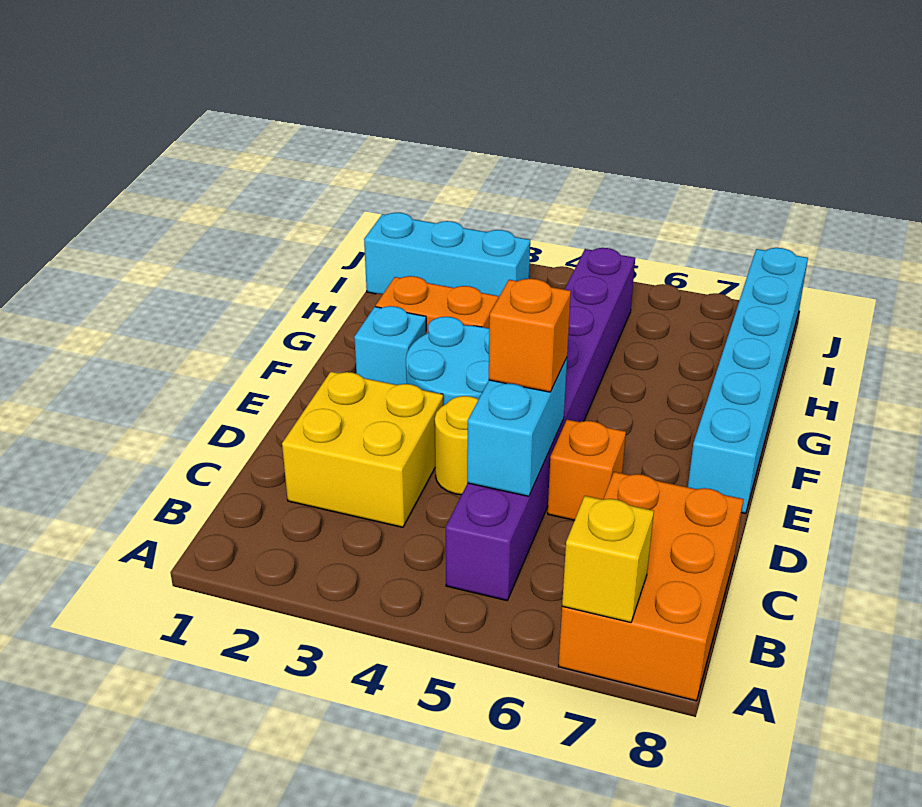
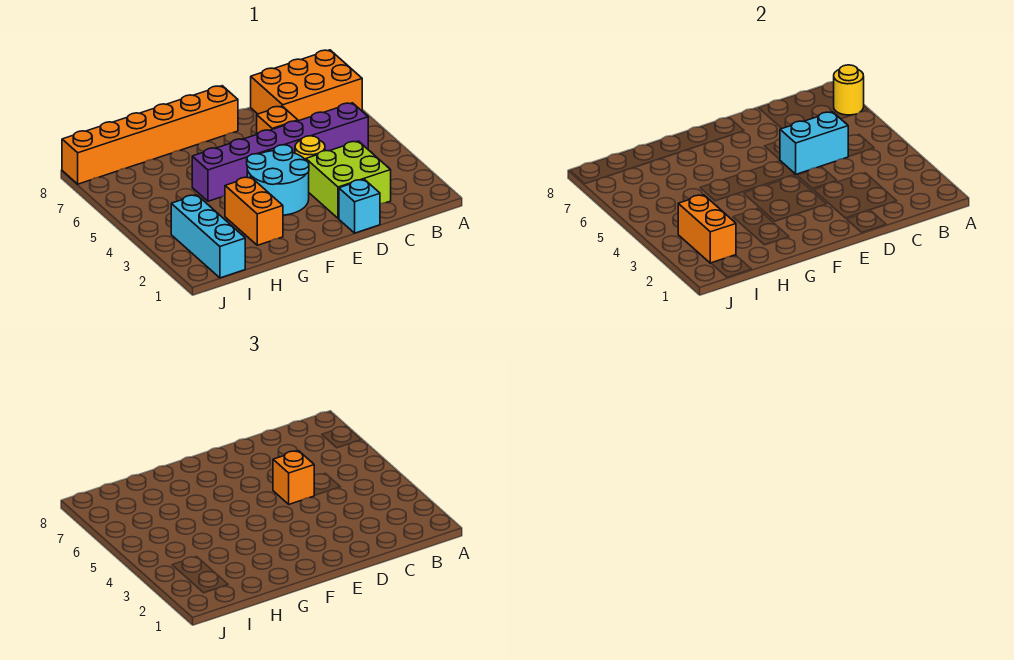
yellow 1x1 brick [562,496,654,623] -> yellow 1x1 round brick [834,65,864,115]
purple 1x8 brick [446,248,635,601] -> purple 1x6 brick [192,103,368,201]
yellow 2x2 brick [282,372,443,527] -> lime 2x2 brick [306,141,391,218]
cyan 1x6 brick [688,248,808,513] -> orange 1x6 brick [62,86,238,184]
cyan 1x1 brick [354,306,426,385] -> cyan 1x1 brick moved to [339,179,380,233]
none -> orange 1x2 brick [678,195,736,263]

